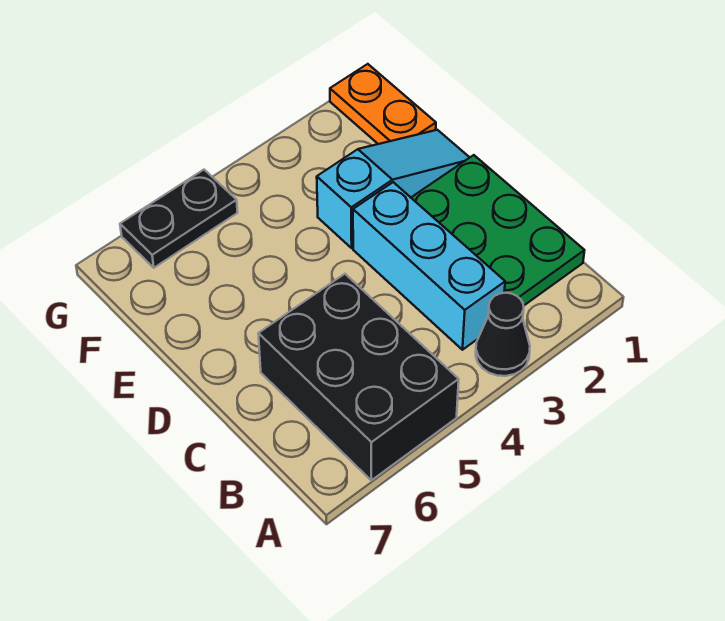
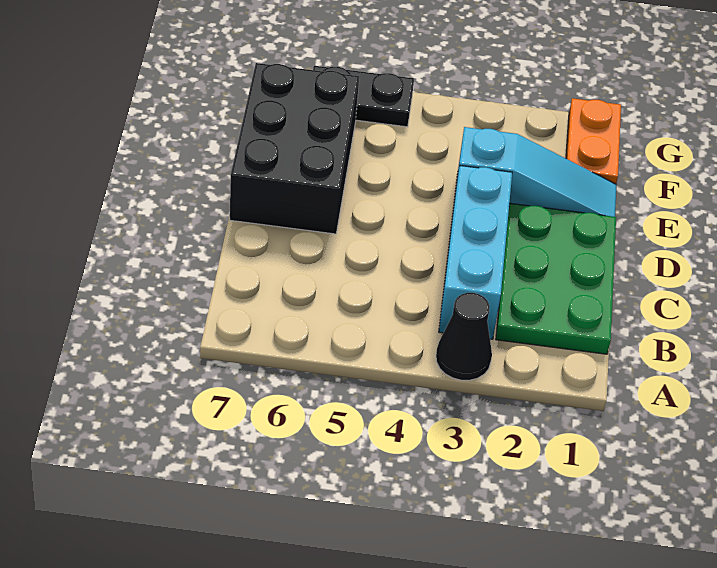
black 2x3 brick [258,274,459,480] -> black 2x3 brick moved to [230,63,359,234]

